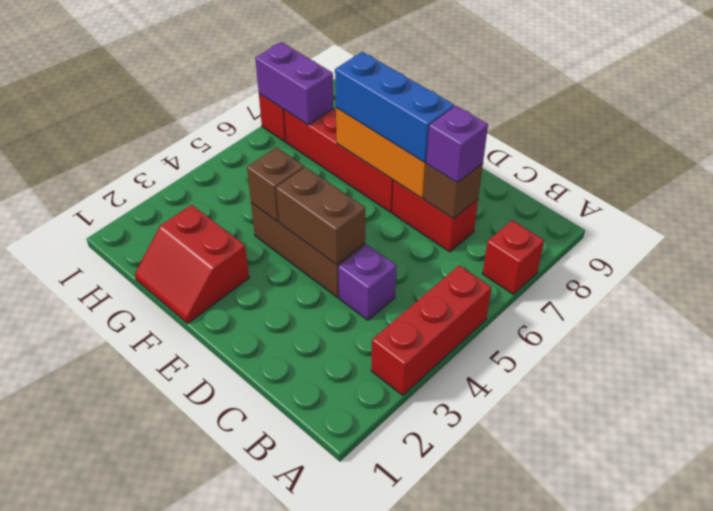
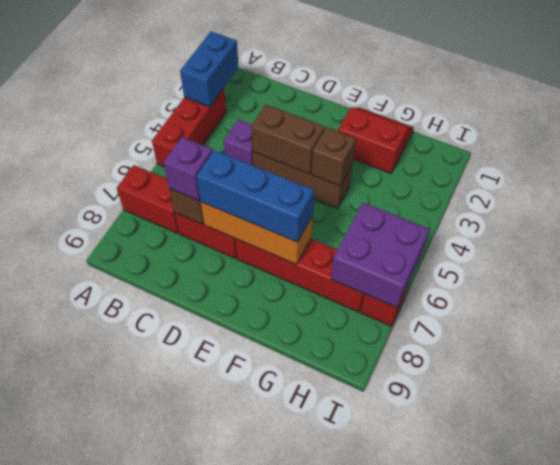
none -> blue 1x2 brick [180,32,238,107]
red 1x1 brick [483,220,544,294] -> red 1x2 brick [117,165,179,233]
purple 1x2 brick [255,42,334,125] -> purple 2x2 brick [331,203,430,307]

